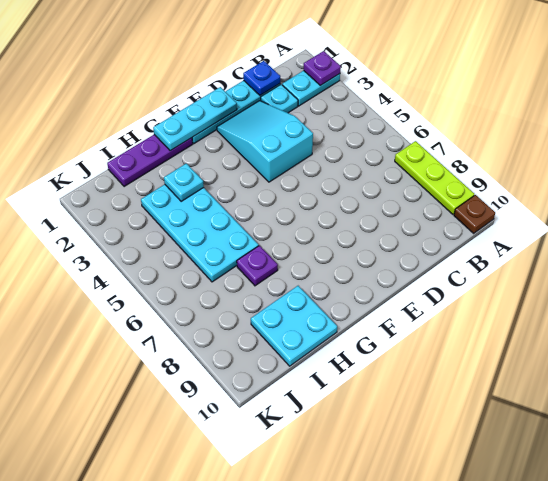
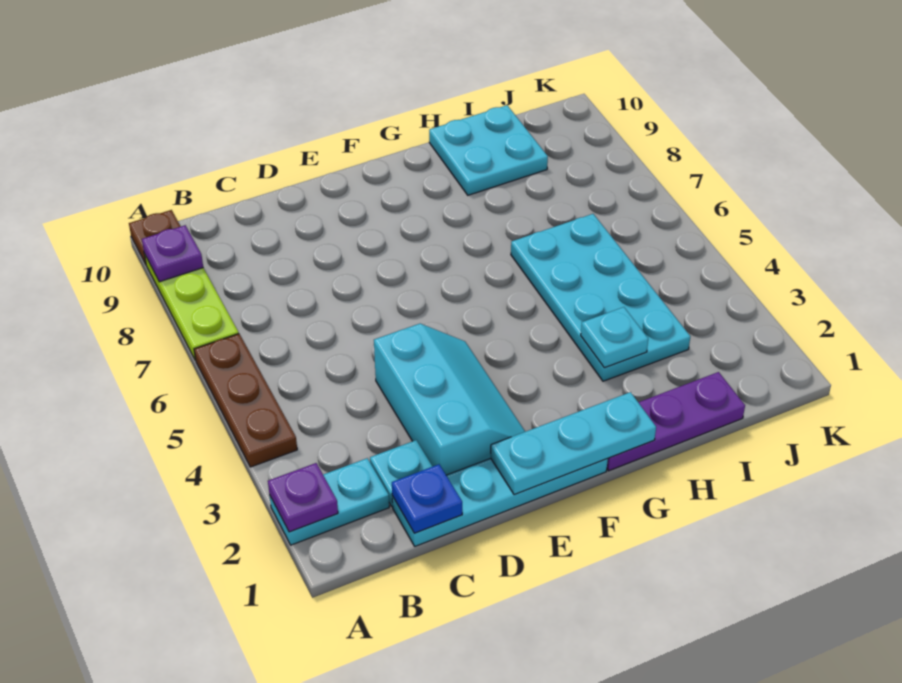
none -> brown 1x3 plate [194,334,297,467]
cyan 2x3 slope [217,101,313,182] -> cyan 2x3 slope turned to [374,324,525,475]
purple 1x1 plate [237,246,278,286] -> purple 1x1 plate moved to [142,225,203,282]

